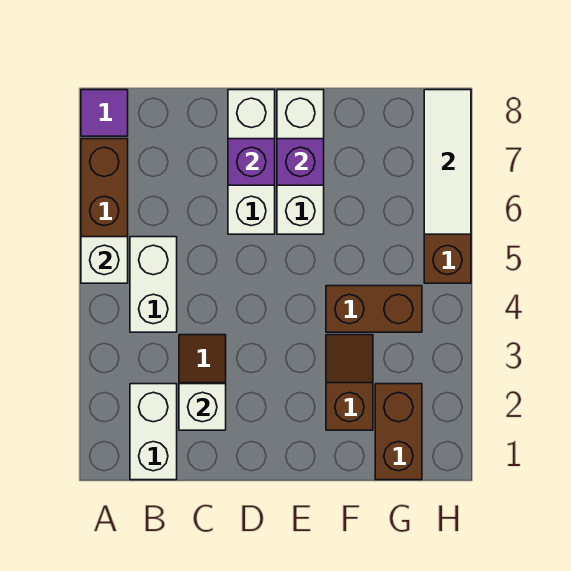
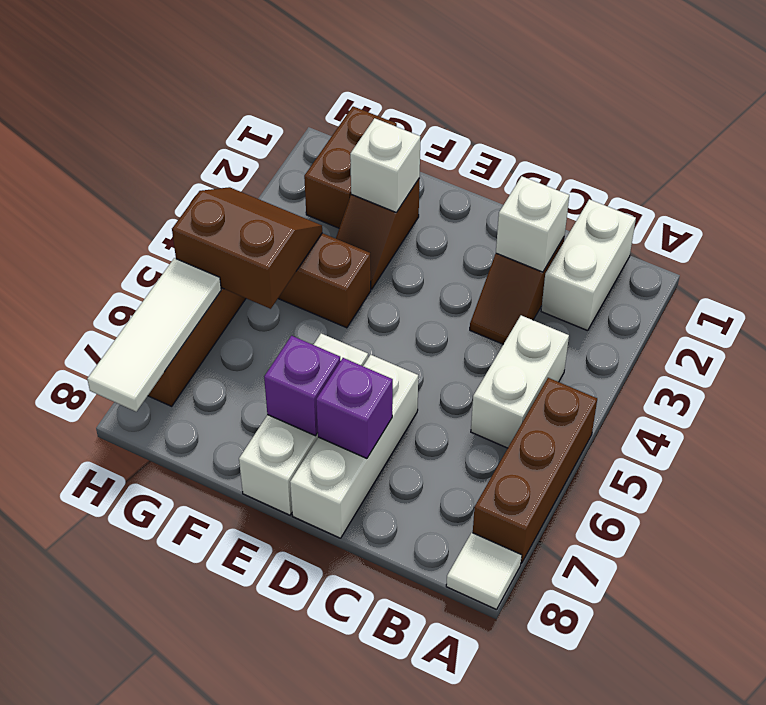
white 1x1 brick [81,237,128,283] -> white 1x1 brick moved to [350,118,420,212]
purple 1x1 tile [81,90,128,136] -> white 1x1 tile [446,533,522,610]
none -> brown 2x2 slope [172,187,322,309]

